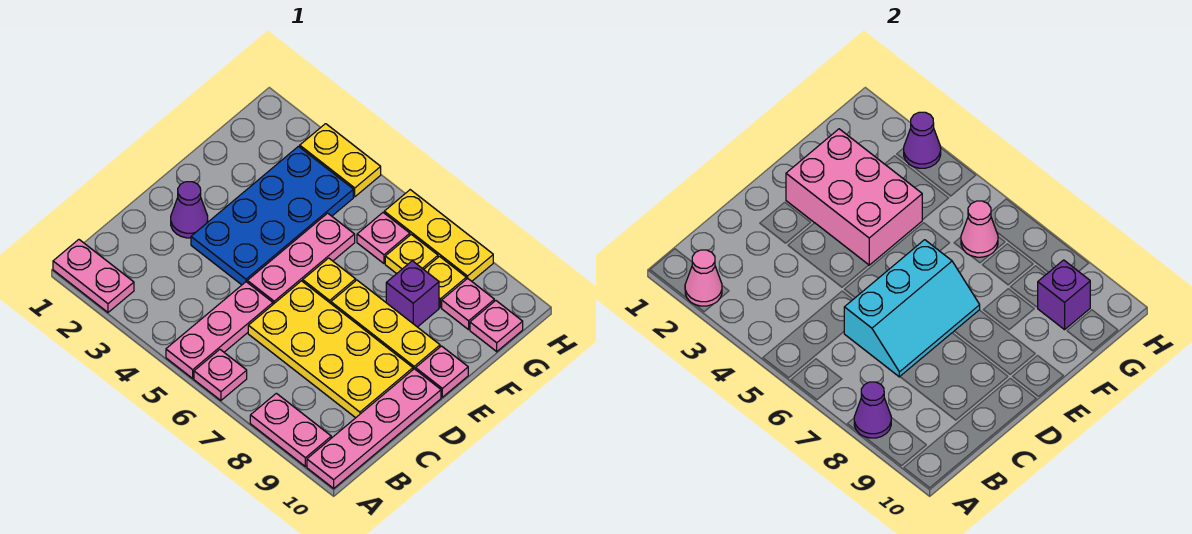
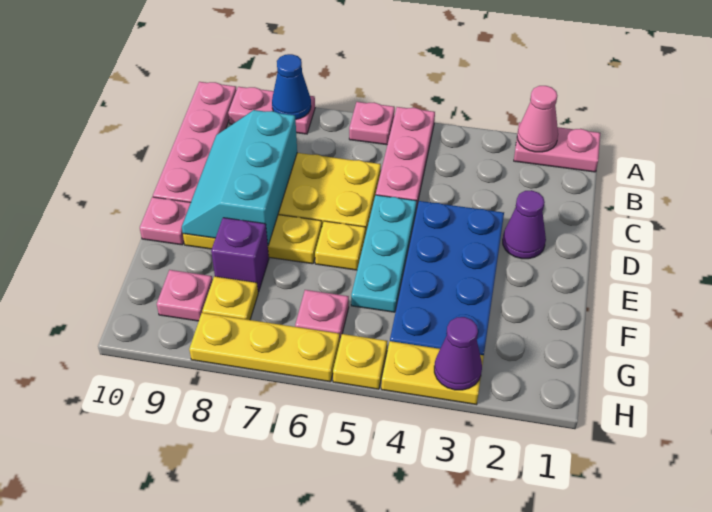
purple 1x1 cone [854,382,891,438] -> blue 1x1 cone [272,54,311,119]
cyan 2x3 slope [844,240,980,377] -> cyan 2x3 slope moved to [182,110,297,245]
pink 1x3 plate [247,213,355,304] -> cyan 1x3 plate [351,195,416,312]
pink 2x3 brick [786,129,922,265] -> none
pink 1x1 cone [961,201,998,257] -> none
yellow 1x1 plate [385,234,438,274] -> yellow 1x1 plate moved to [333,334,387,389]
purple 1x1 brick [1038,260,1090,330] -> none
pink 1x1 plate [470,301,523,352] -> none

